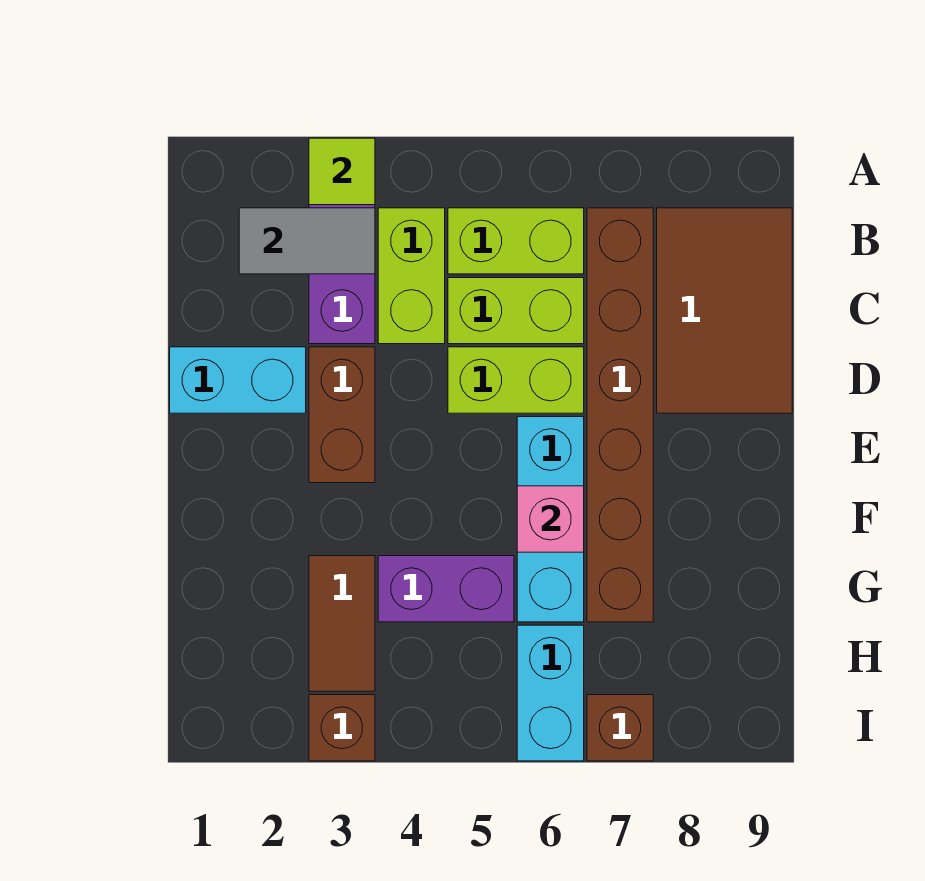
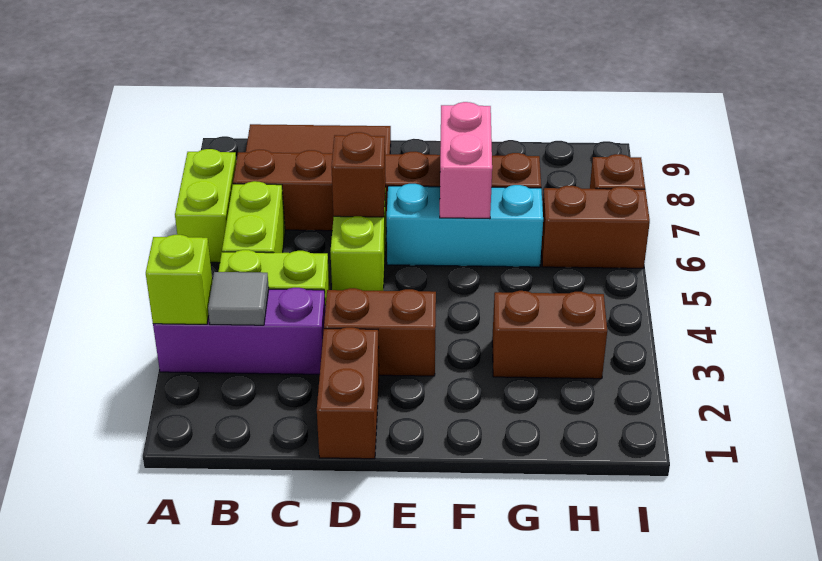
lime 1x1 tile [309,138,375,205] -> lime 1x1 brick [146,235,212,324]
grey 1x2 tile [239,208,375,274] -> grey 1x1 tile [208,272,269,325]
lime 1x2 brick [448,278,584,344] -> lime 1x2 brick moved to [175,149,236,263]
cyan 1x2 brick [170,347,306,413] -> brown 1x2 brick [317,327,379,459]
pink 1x1 brick [517,486,584,552] -> pink 1x2 brick [440,102,492,219]
brown 1x2 tile [309,556,375,691] -> brown 1x2 brick [492,291,607,379]
purple 1x2 brick [378,556,514,622] -> none
cyan 1x2 brick [517,625,584,761] -> brown 1x2 brick [541,186,650,268]
brown 1x1 brick [309,695,375,761] -> brown 1x1 brick moved to [331,132,386,217]

